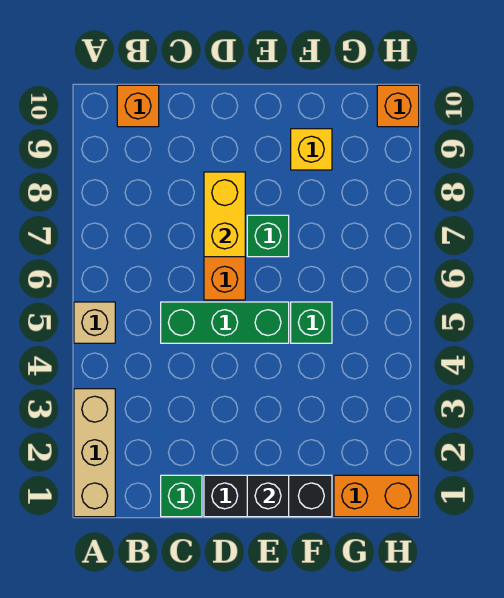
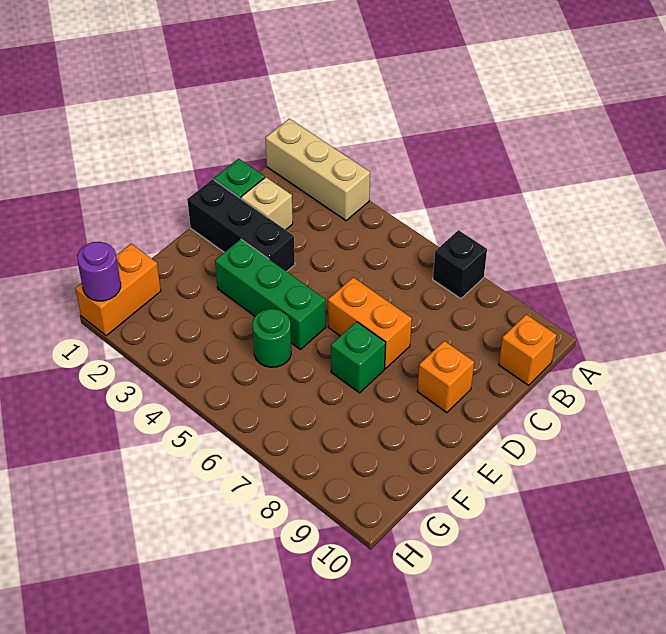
tan 1x1 brick [74,302,115,343] -> tan 1x1 brick moved to [241,177,293,230]
green 1x3 brick [161,302,289,343] -> green 1x3 brick turned to [215,239,326,350]
black 1x3 brick [204,475,332,517] -> black 1x3 brick turned to [187,179,295,272]
yellow 1x2 brick [204,172,245,257] -> none
black 1x1 brick [247,475,289,517] -> black 1x1 brick moved to [433,230,487,299]
green 1x1 brick [291,302,332,343] -> green 1x1 round brick [252,309,291,367]
yellow 1x1 brick [291,129,332,170] -> none
none -> purple 1x1 round brick [77,242,121,301]
orange 1x1 brick [377,85,419,127] -> orange 1x1 brick moved to [417,341,474,413]

